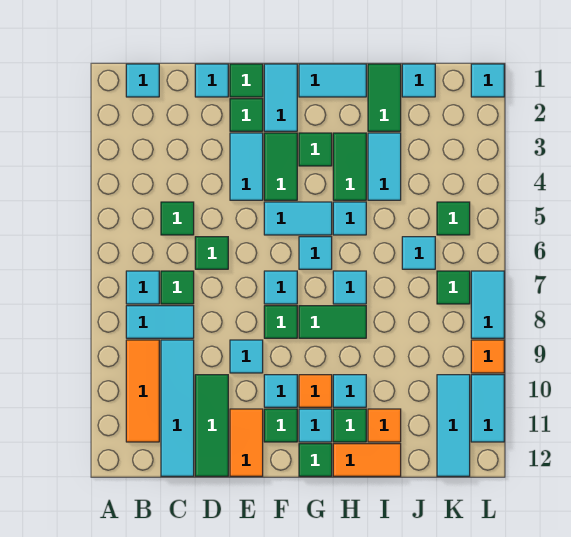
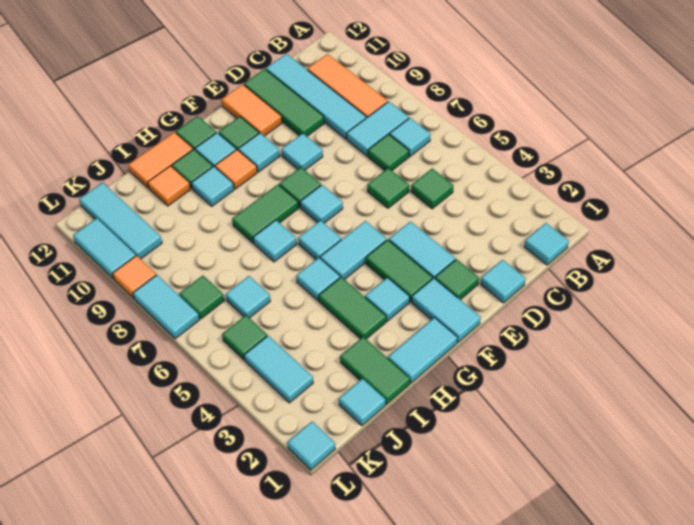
green 1x1 tile [230,64,263,97] -> none
green 1x1 tile [299,133,332,166] -> cyan 1x1 tile [365,278,410,321]
cyan 1x2 tile [368,133,401,200] -> cyan 1x2 tile moved to [244,336,313,403]

